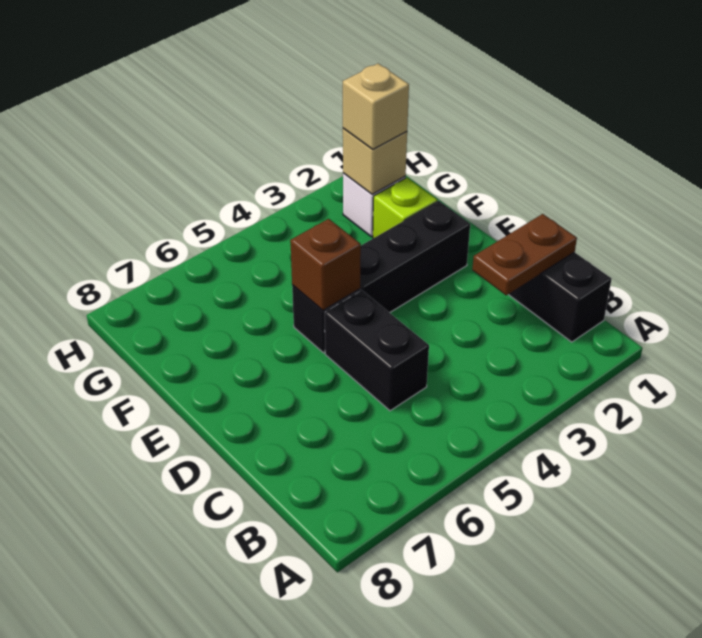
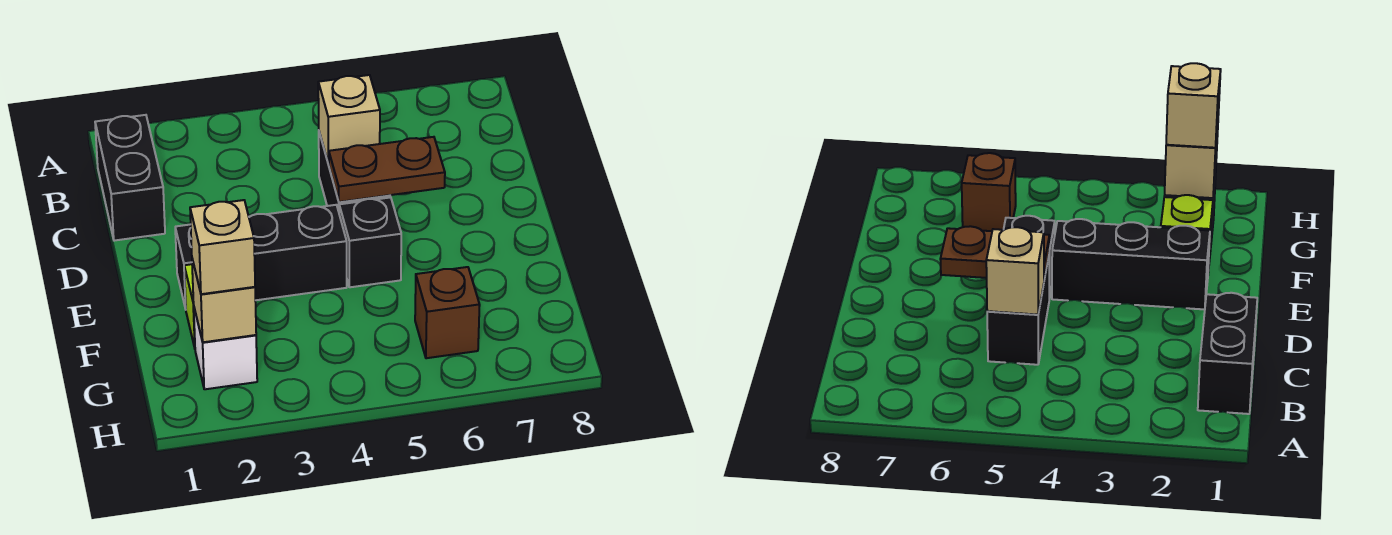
brown 1x2 plate [472,214,577,295] -> brown 1x2 plate moved to [329,137,445,202]
none -> tan 1x1 brick [318,75,380,164]
brown 1x1 brick [290,219,361,310] -> brown 1x1 brick moved to [415,267,480,358]

